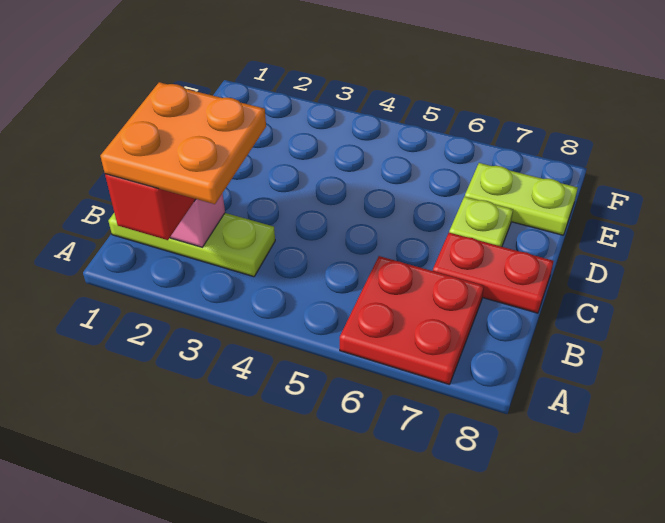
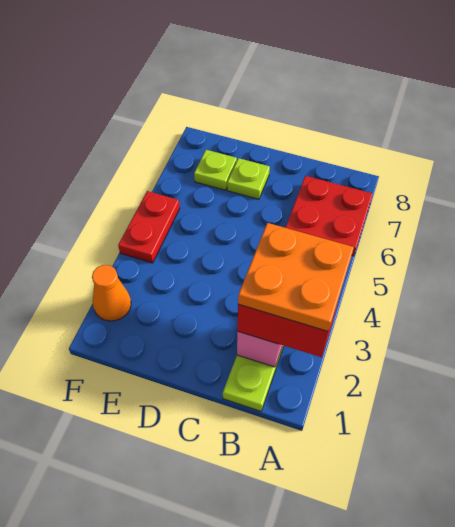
red 1x2 plate [433,233,554,313] -> red 1x2 plate moved to [118,191,180,263]
lime 1x2 plate [465,163,578,235] -> lime 1x1 plate [194,150,237,190]
none -> orange 1x1 cone [92,265,131,321]

